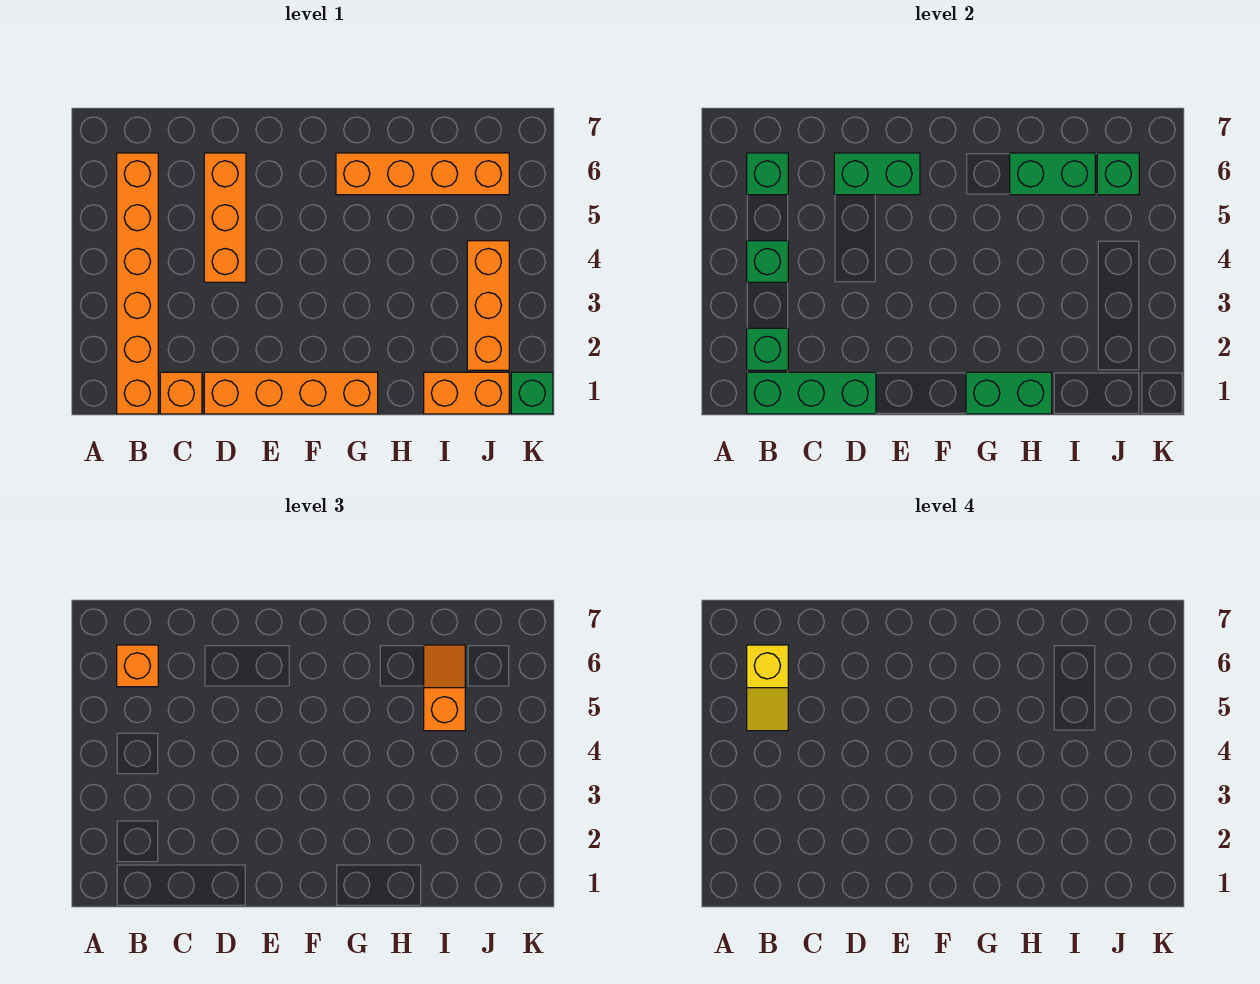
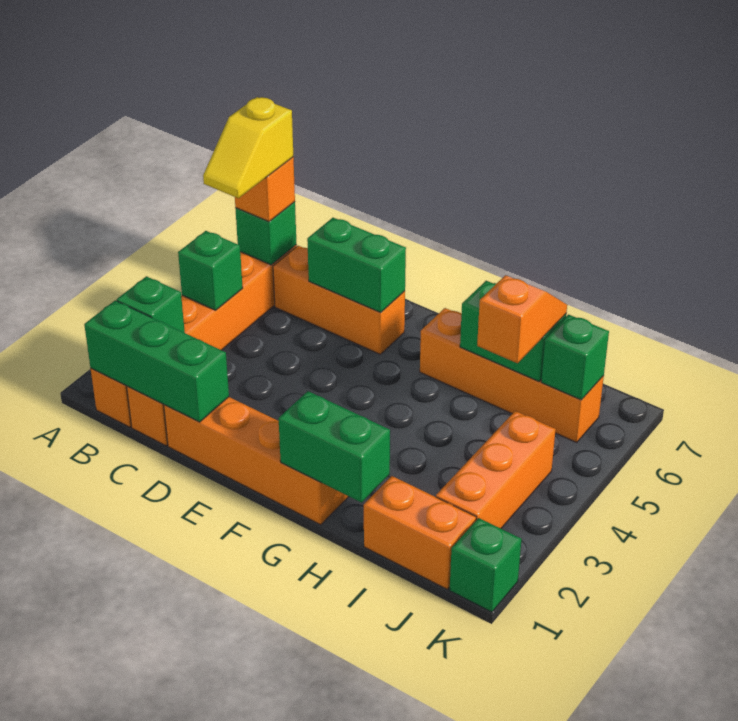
orange 1x3 brick [204,153,246,282] -> orange 1x3 brick turned to [273,246,405,354]

